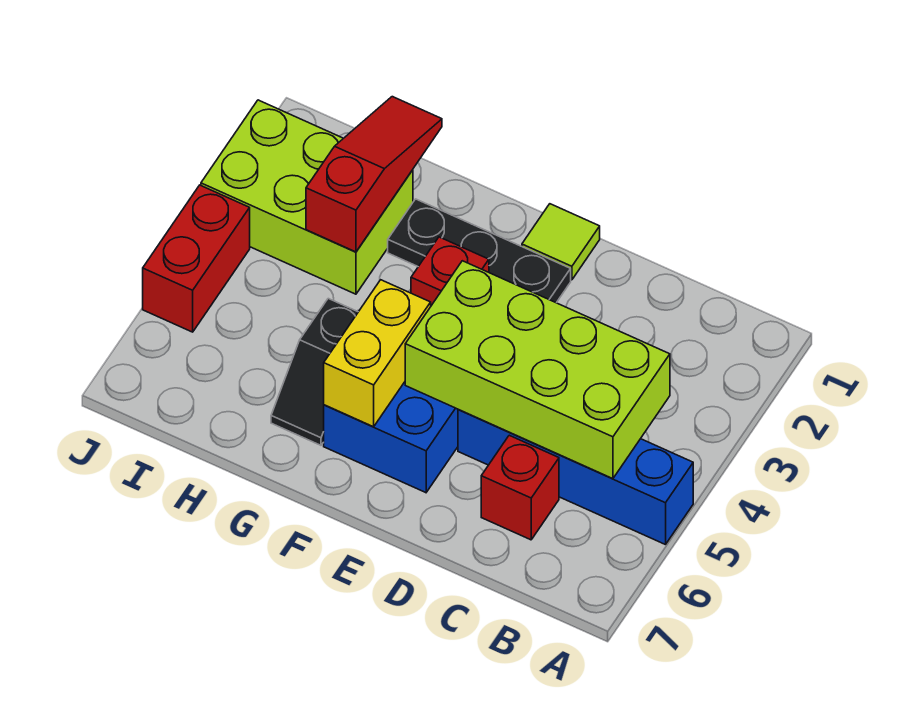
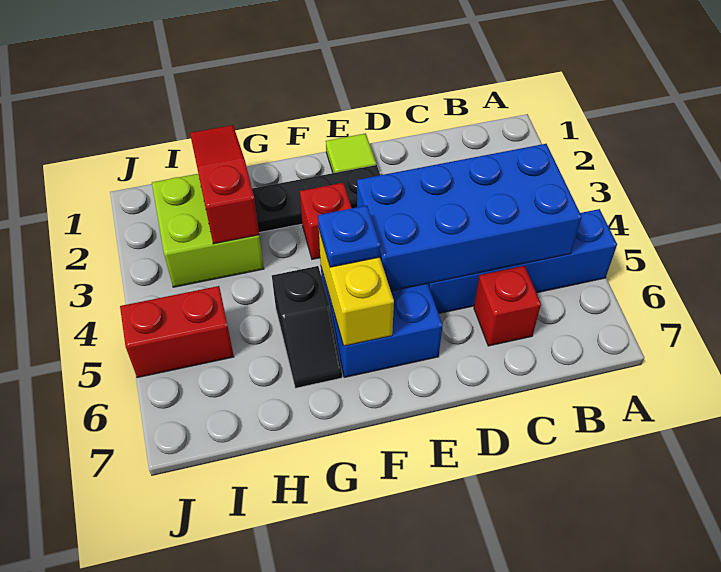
lime 2x4 brick [405,261,670,479] -> blue 2x4 brick [357,144,582,291]
none -> blue 1x1 plate [318,206,380,267]
lime 2x3 brick [201,100,413,294] -> lime 2x2 brick [152,174,264,287]
red 1x2 brick [143,185,250,332] -> red 1x2 brick turned to [120,286,234,378]

